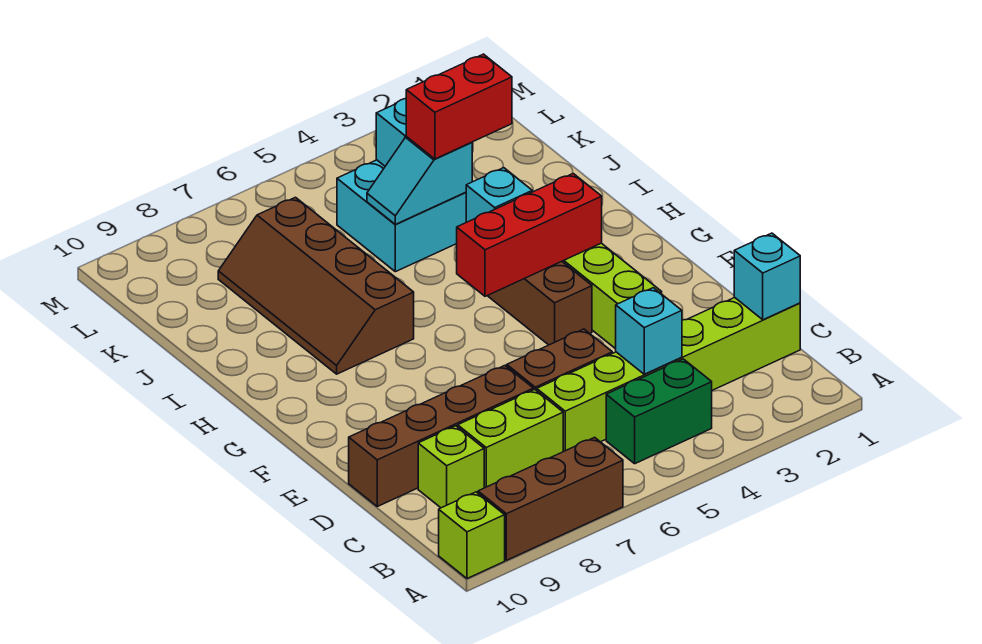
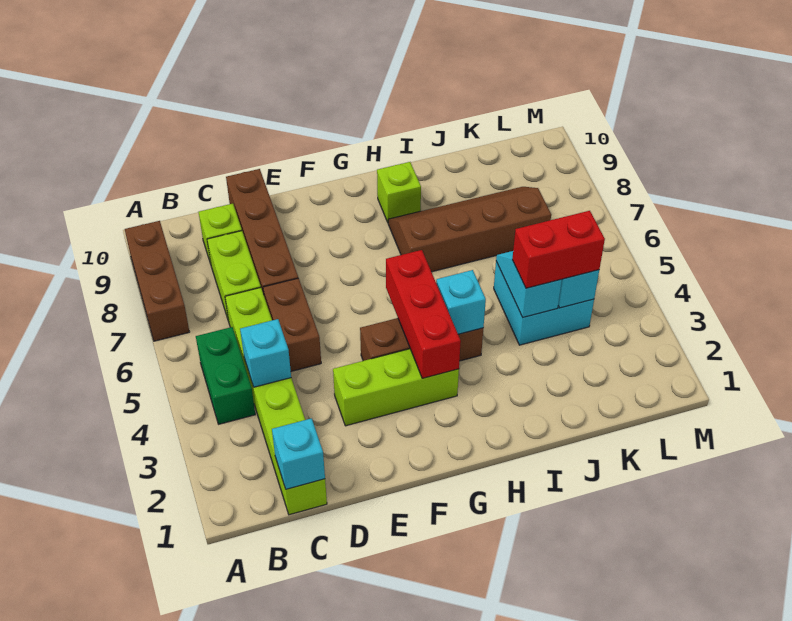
lime 1x1 brick [439,492,505,579] -> lime 1x1 brick moved to [377,162,421,222]
red 1x2 brick [406,54,512,159] -> red 1x2 brick turned to [512,211,605,288]

